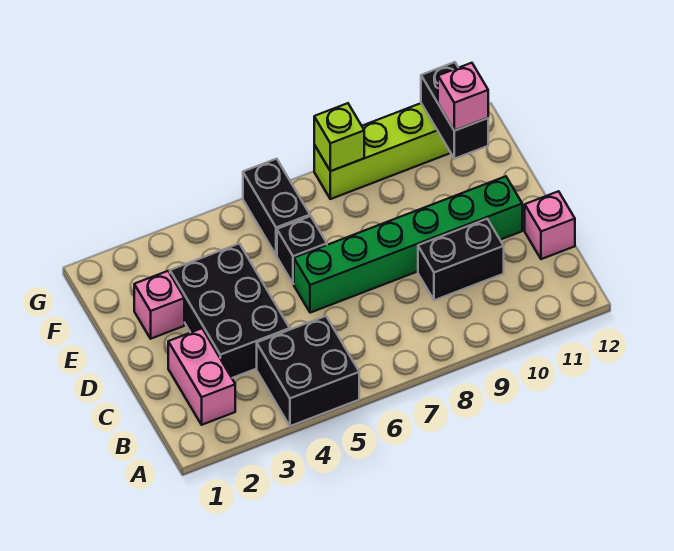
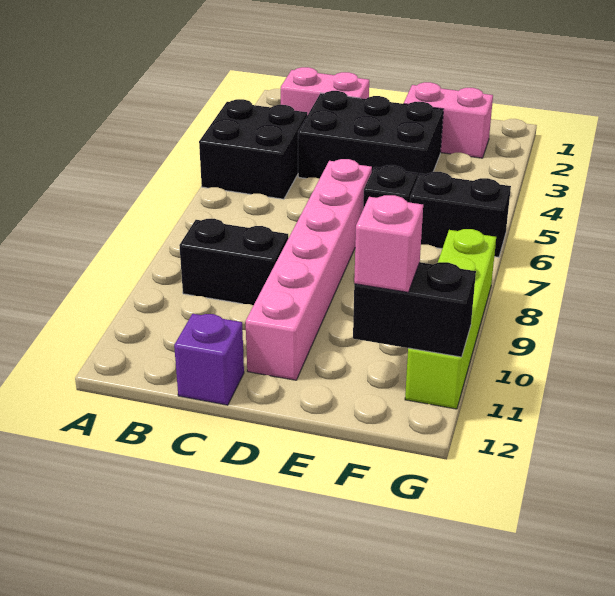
black 1x2 brick [418,219,504,300] -> black 1x2 brick turned to [179,219,288,305]
pink 1x1 brick [525,191,575,259] -> purple 1x1 brick [174,314,244,405]
green 1x6 brick [294,176,522,313] -> pink 1x6 brick [245,159,372,380]
pink 1x1 brick [134,271,184,339] -> pink 1x2 brick [404,82,493,158]
lime 1x1 brick [314,103,364,171] -> none

